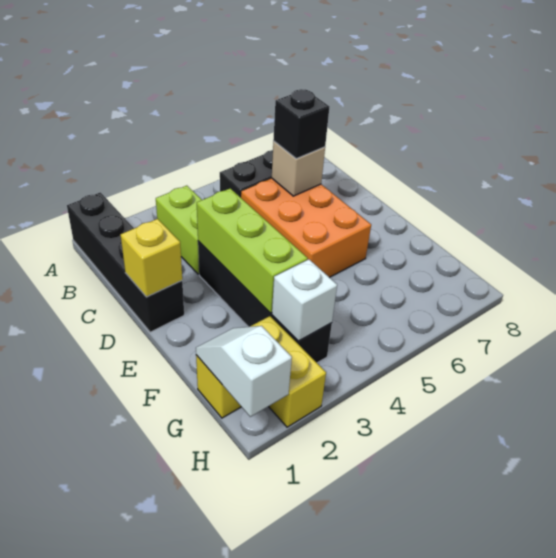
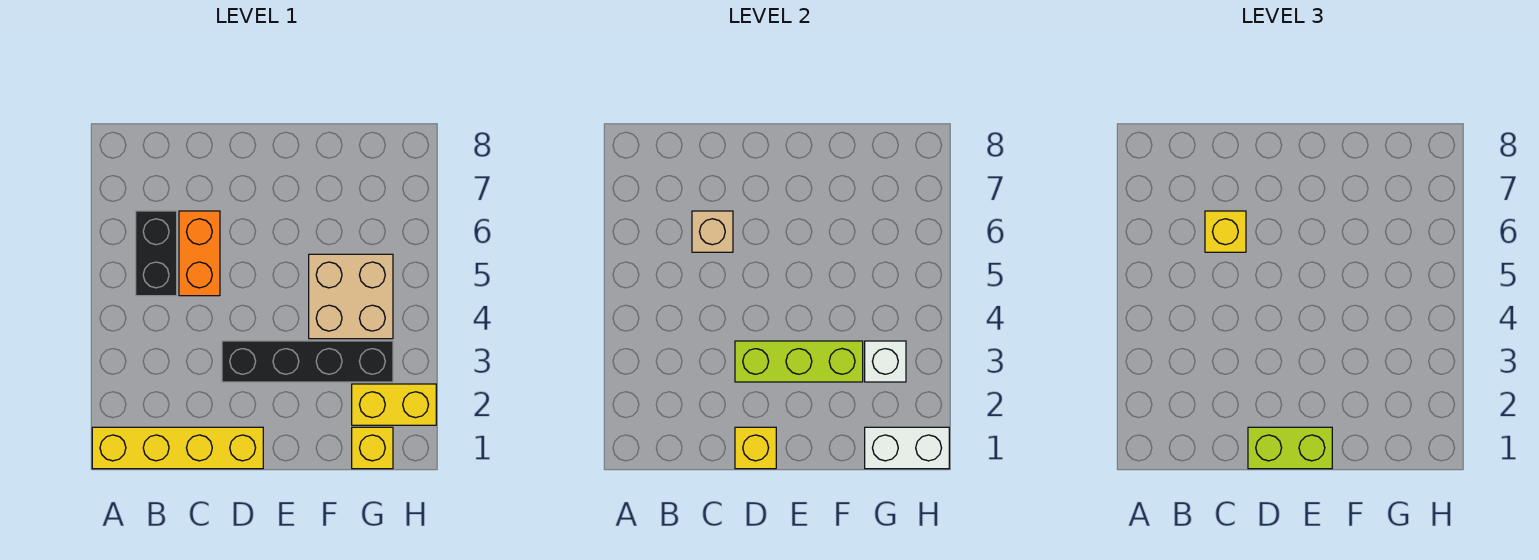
black 1x4 brick [67,192,184,332] -> yellow 1x4 brick [92,427,263,469]
lime 1x2 brick [156,186,202,274] -> lime 1x2 brick moved to [1248,427,1332,469]
orange 2x3 brick [241,178,371,278] -> orange 1x2 brick [179,211,220,296]
black 1x1 brick [273,89,329,159] -> yellow 1x1 brick [1205,211,1246,252]
none -> tan 2x2 brick [309,254,393,339]
white 1x2 slope [196,326,292,417] -> white 1x2 brick [865,427,949,469]

